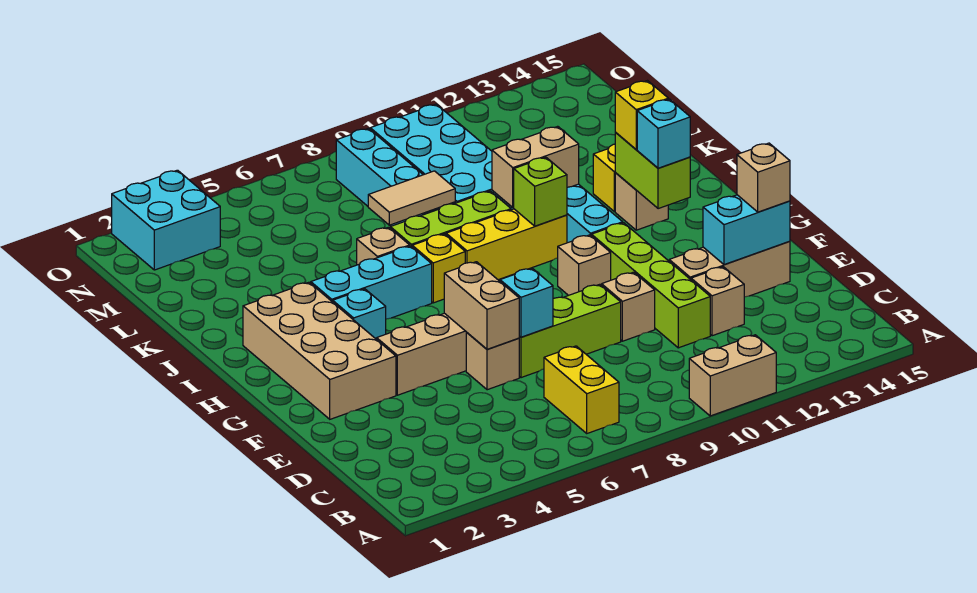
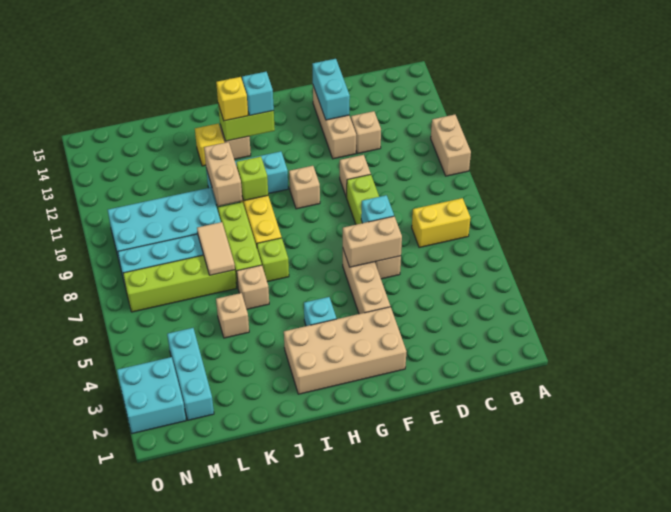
lime 1x4 brick [592,223,710,348] -> lime 1x4 brick moved to [123,255,236,312]
tan 1x1 brick [737,143,790,212] -> tan 1x1 brick moved to [216,293,249,338]
cyan 1x3 brick [311,246,432,319] -> cyan 1x3 brick moved to [167,328,214,420]
yellow 1x1 brick [412,234,465,303] -> lime 1x1 brick [257,238,289,282]

